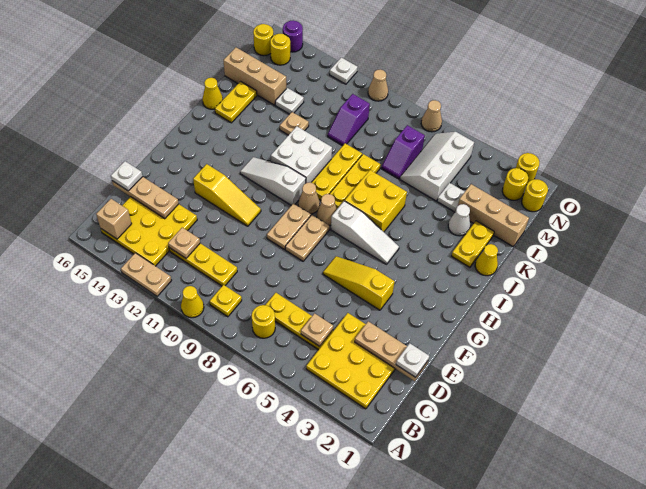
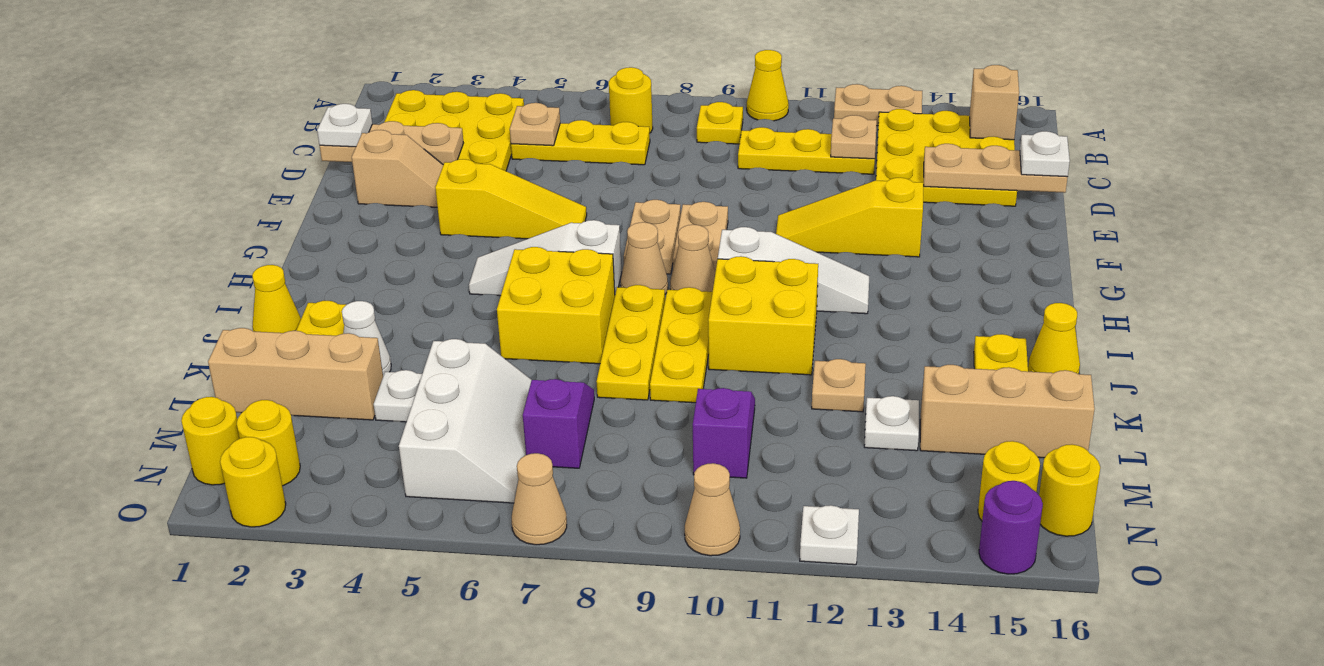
none -> tan 1x2 slope [352,130,443,207]
white 2x2 brick [271,126,332,183] -> yellow 2x2 brick [708,256,818,375]

